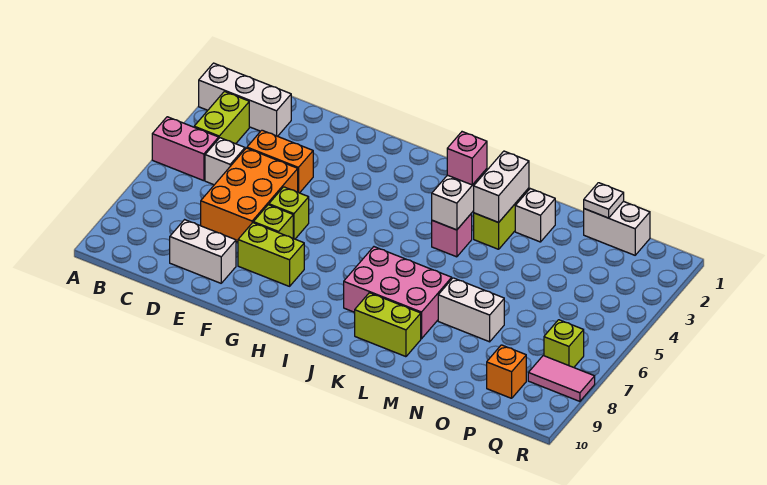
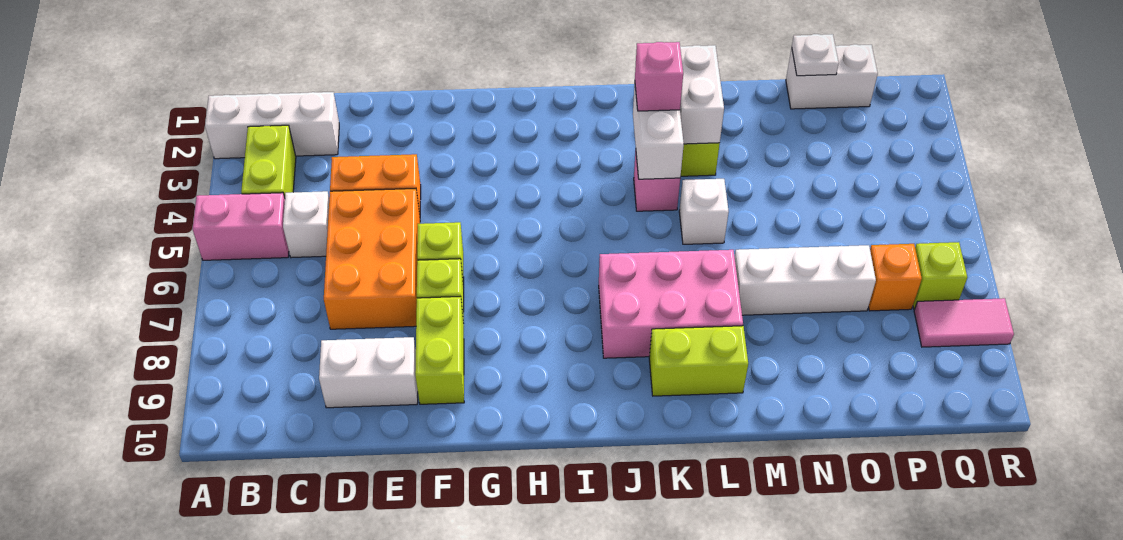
lime 1x2 brick [238,223,304,286] -> lime 1x2 brick turned to [415,297,464,404]
white 1x1 brick [515,189,555,242] -> white 1x1 brick moved to [679,179,729,244]
white 1x2 brick [438,278,504,342] -> white 1x3 brick [735,245,876,315]
orange 1x1 brick [487,345,526,398] -> orange 1x1 brick moved to [868,244,922,311]

